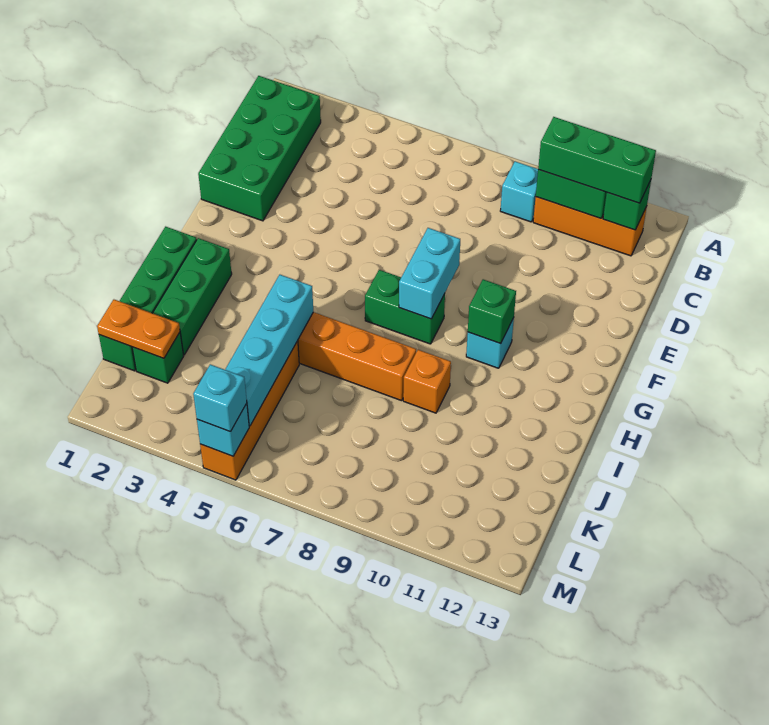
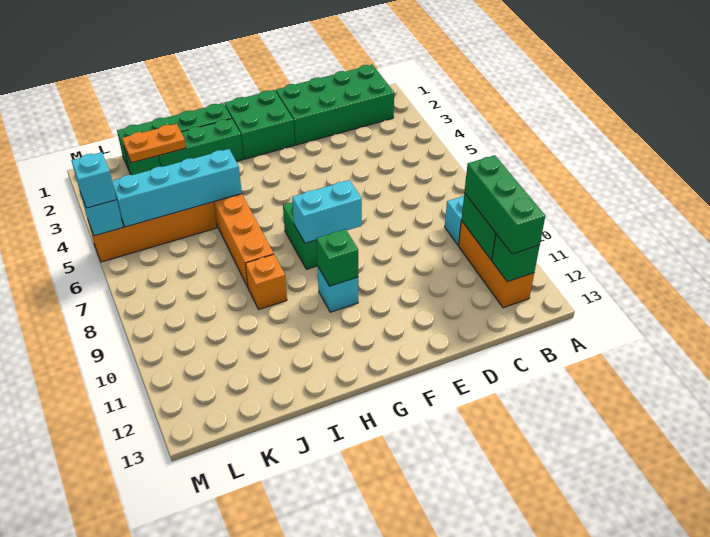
none -> green 2x2 brick [224,90,295,159]
orange 1x2 plate [97,300,180,358] -> orange 1x2 plate turned to [122,124,186,163]

